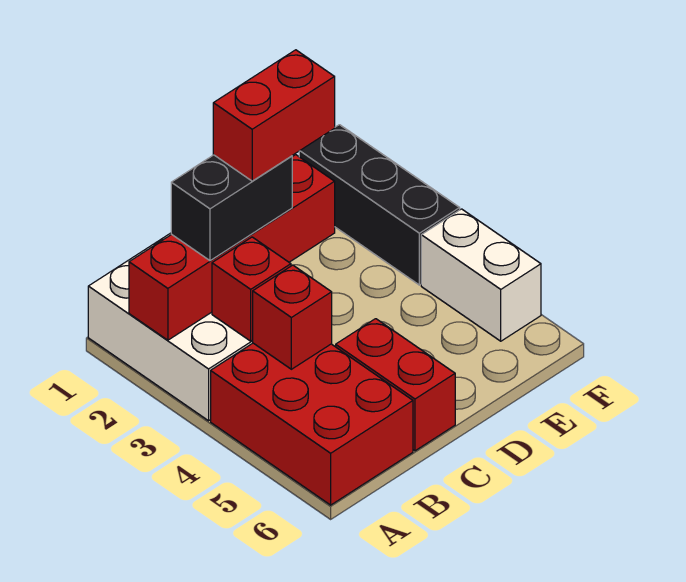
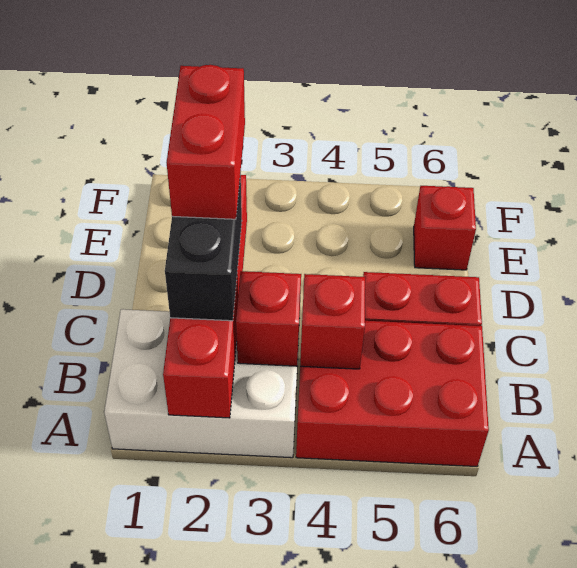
none -> red 1x1 brick [414,186,476,270]
black 1x3 brick [299,125,460,285] -> none
white 1x2 brick [421,209,541,341] -> none

